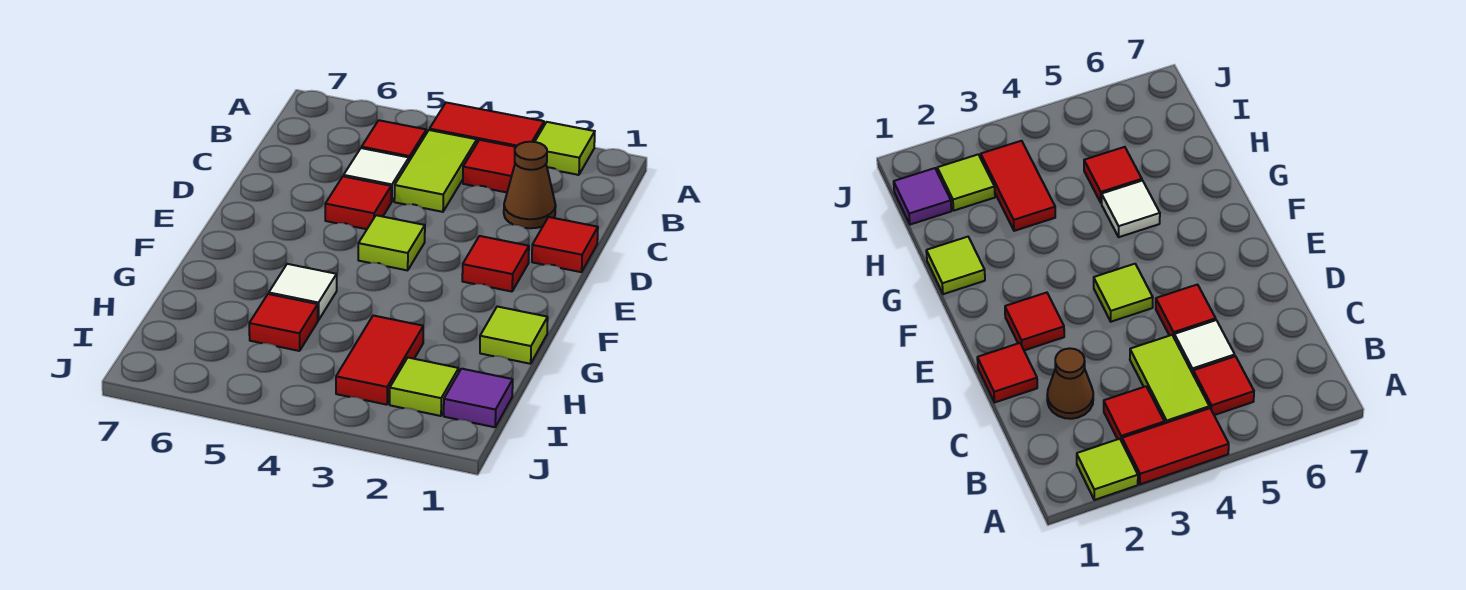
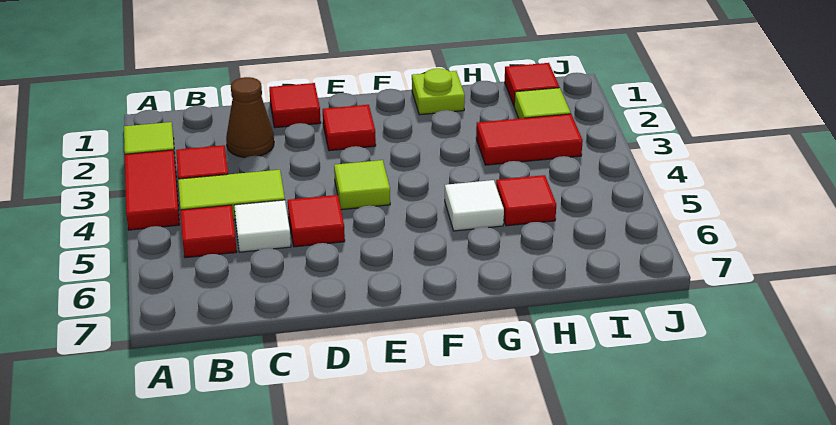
lime 1x1 tile [480,307,548,364] -> lime 1x1 plate [412,68,465,115]
purple 1x1 tile [444,369,513,427] -> red 1x1 tile [505,63,559,105]

